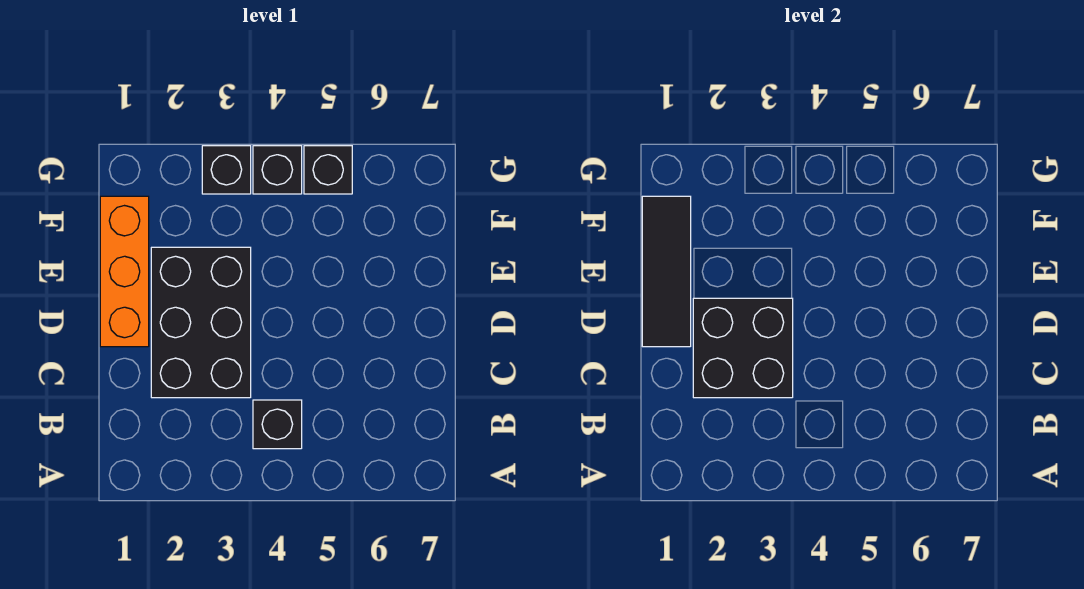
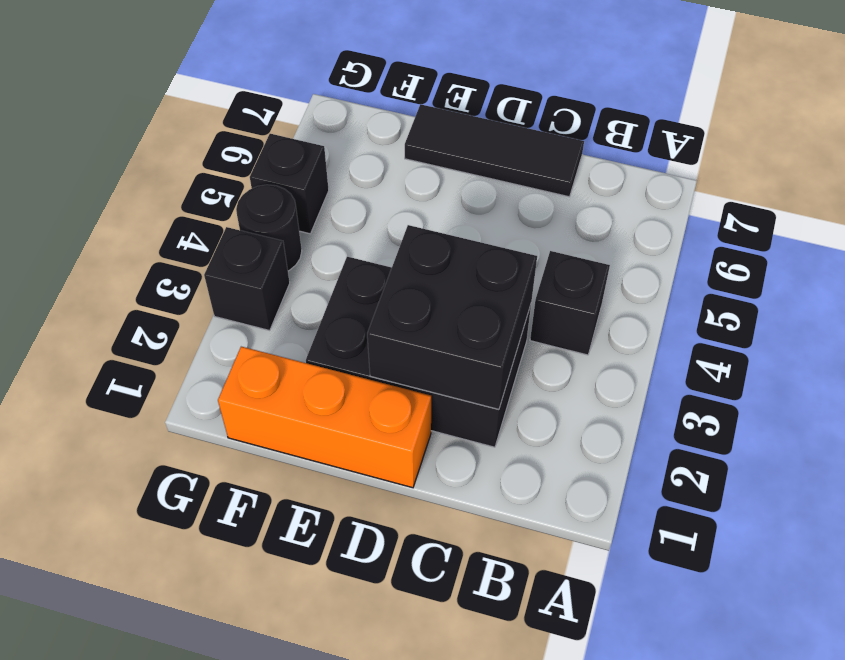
black 1x3 tile [642,196,691,347] -> black 1x3 tile moved to [405,104,584,197]
black 1x1 brick [253,146,302,194] -> black 1x1 round brick [236,185,302,271]

